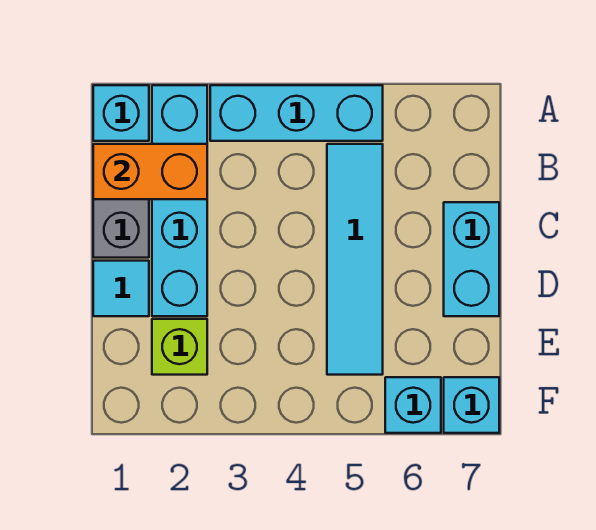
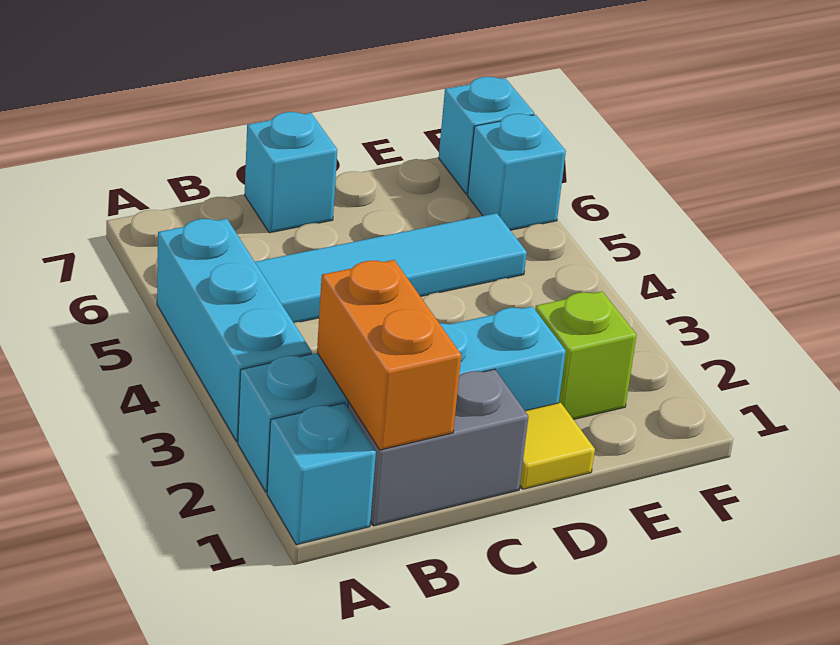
cyan 1x2 brick [444,202,499,316] -> cyan 1x1 brick [245,112,337,233]
cyan 1x1 tile [93,261,149,316] -> yellow 1x1 tile [520,403,595,489]

